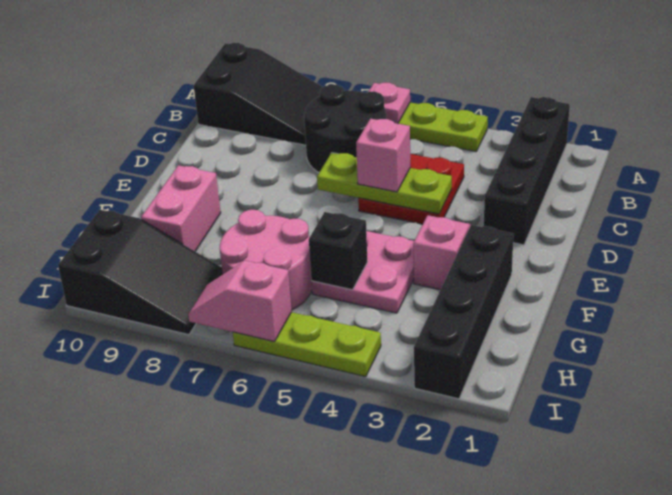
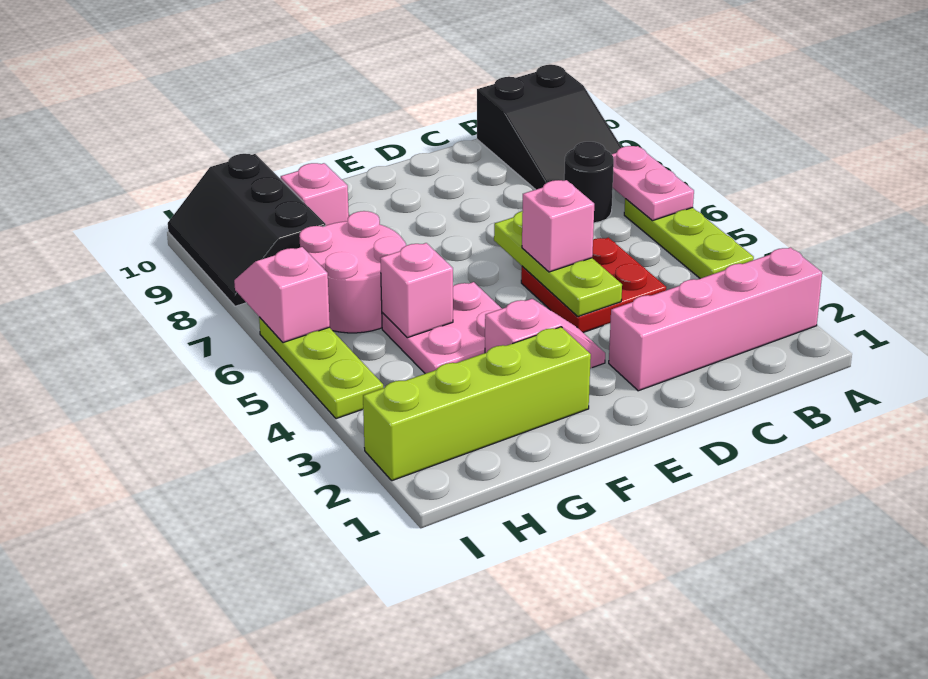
black 1x4 brick [484,97,570,245] -> pink 1x4 brick [609,248,822,391]
pink 1x1 plate [368,83,410,124] -> pink 1x2 plate [612,146,694,221]
black 2x2 round brick [304,85,386,172] -> black 1x1 round brick [564,142,614,223]
black 1x4 brick [414,225,514,399] -> lime 1x4 brick [363,327,591,481]
pink 1x2 brick [141,165,221,251] -> pink 1x1 brick [281,163,349,225]
black 1x1 brick [309,212,368,290] -> pink 1x1 brick [380,243,453,338]
black 2x3 slope [58,210,223,335] -> black 2x3 slope turned to [168,154,326,306]

